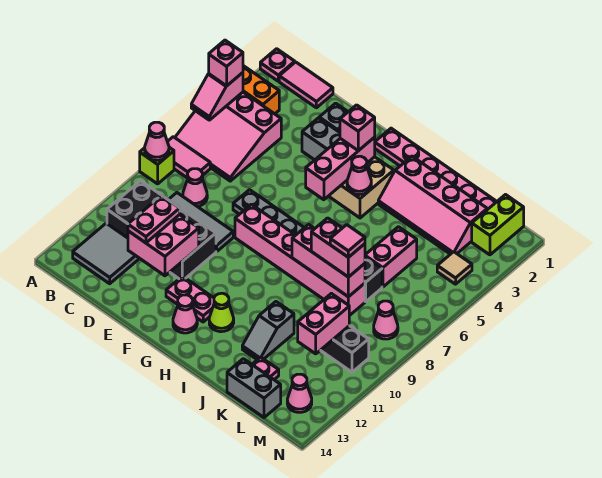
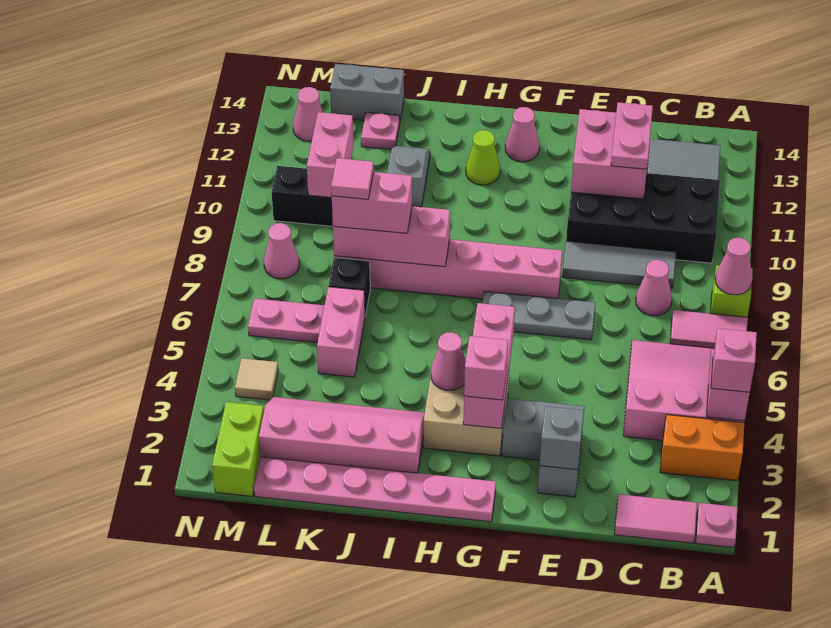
none -> grey 1x1 brick [540,406,584,470]
pink 1x2 plate [166,276,214,322] -> pink 1x2 plate moved to [248,298,325,343]

